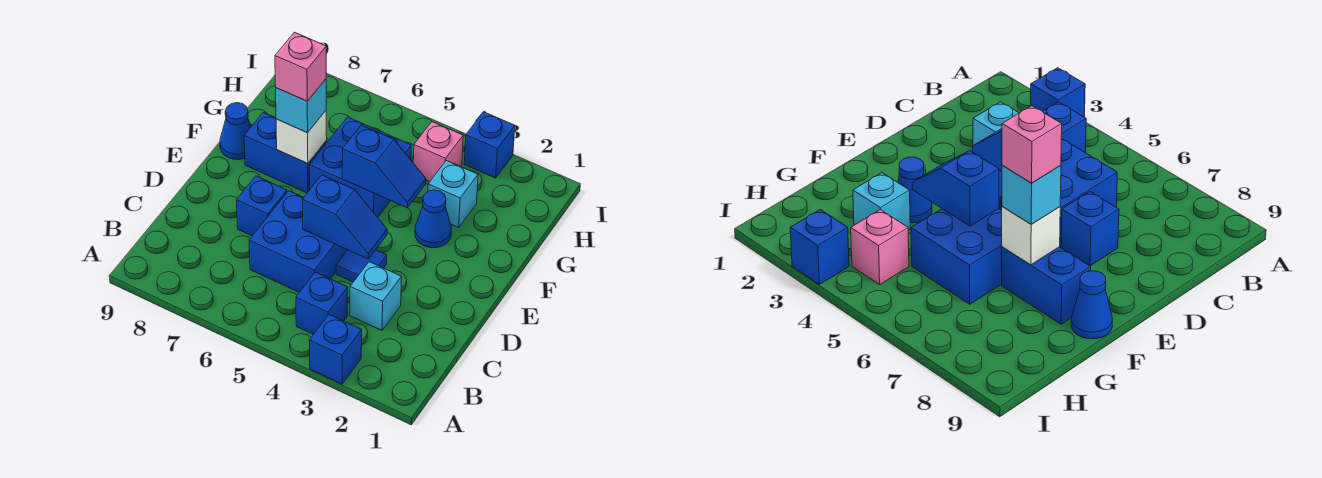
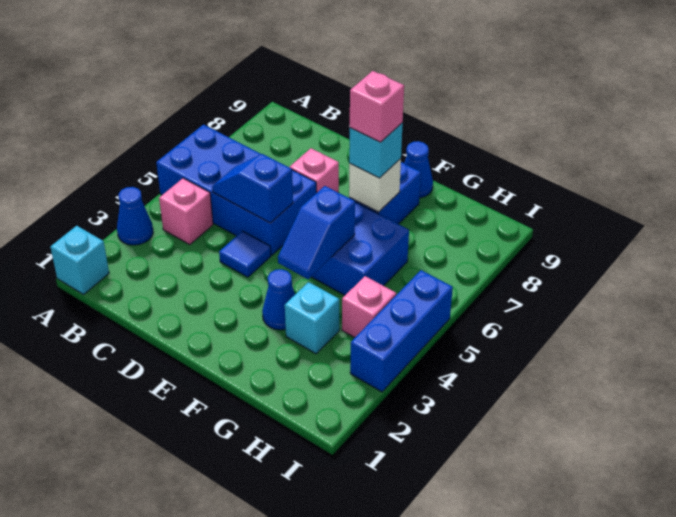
blue 1x1 brick [309,314,362,384] -> blue 1x1 cone [117,187,153,245]
blue 1x1 brick [296,272,348,334] -> pink 1x1 brick [159,178,213,245]
cyan 1x1 brick [350,262,401,330] -> cyan 1x1 brick moved to [50,226,109,294]
blue 2x2 brick [249,191,347,292] -> blue 2x4 brick [156,125,317,255]
blue 1x2 slope [302,175,387,259] -> blue 1x2 slope turned to [212,154,293,223]
blue 1x1 brick [237,176,287,236] -> pink 1x1 brick [289,148,339,193]
blue 1x1 brick [464,112,515,178] -> blue 1x3 brick [350,270,453,392]

